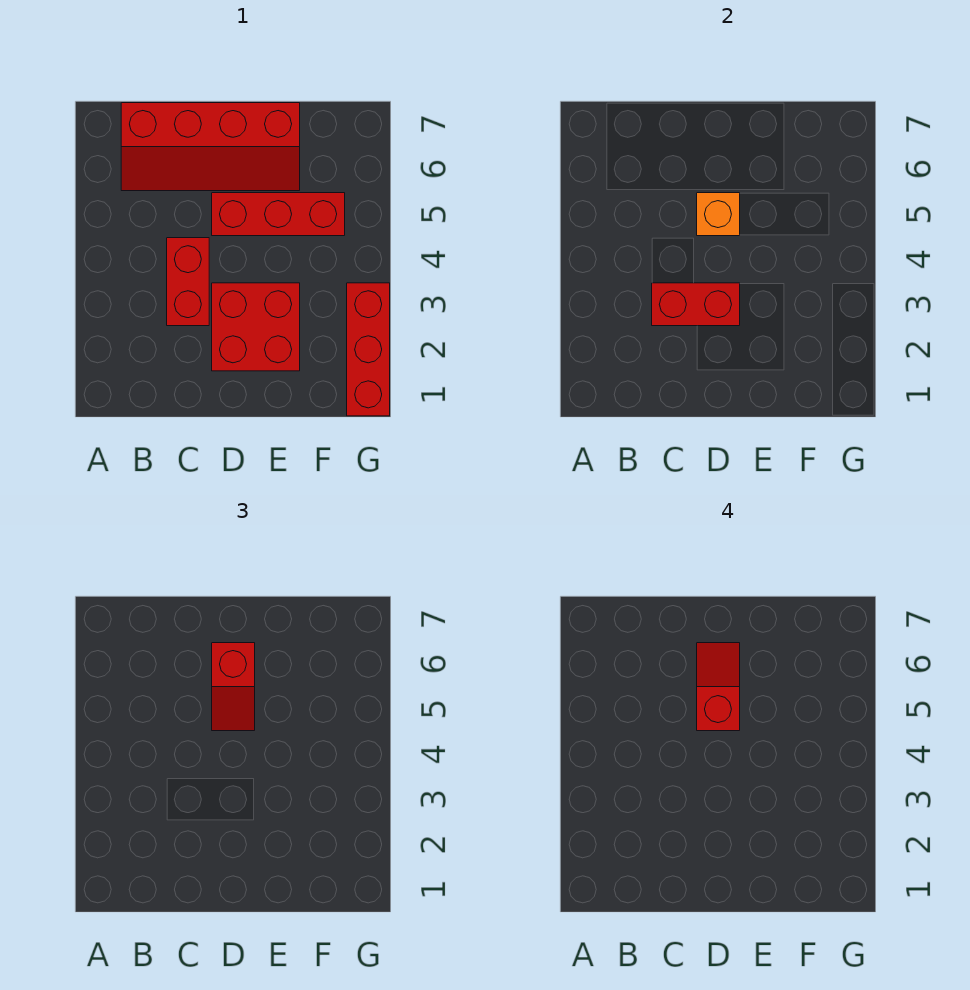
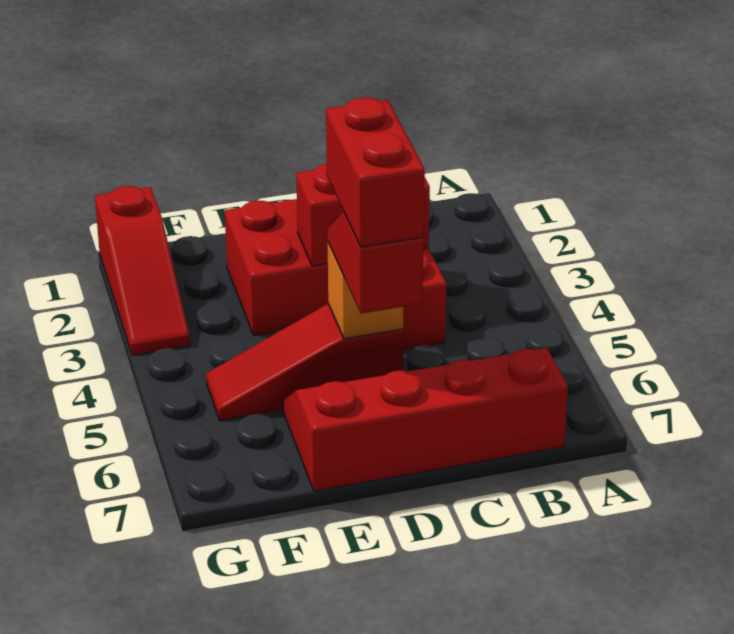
red 1x3 brick [212,193,345,236] -> red 1x3 slope [206,304,403,421]
red 1x2 slope [697,643,740,731] -> red 1x2 brick [326,97,425,247]
red 1x3 brick [347,283,390,416] -> red 1x3 slope [95,186,190,355]

